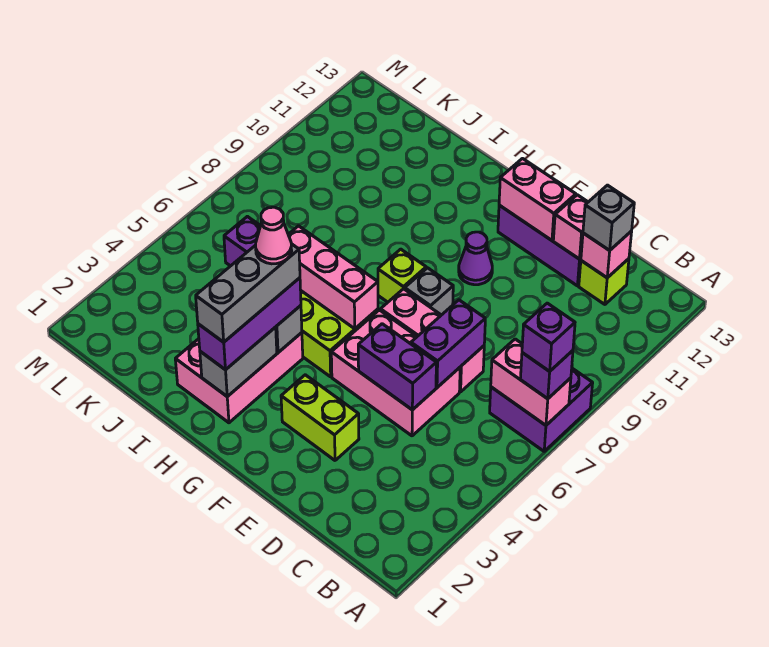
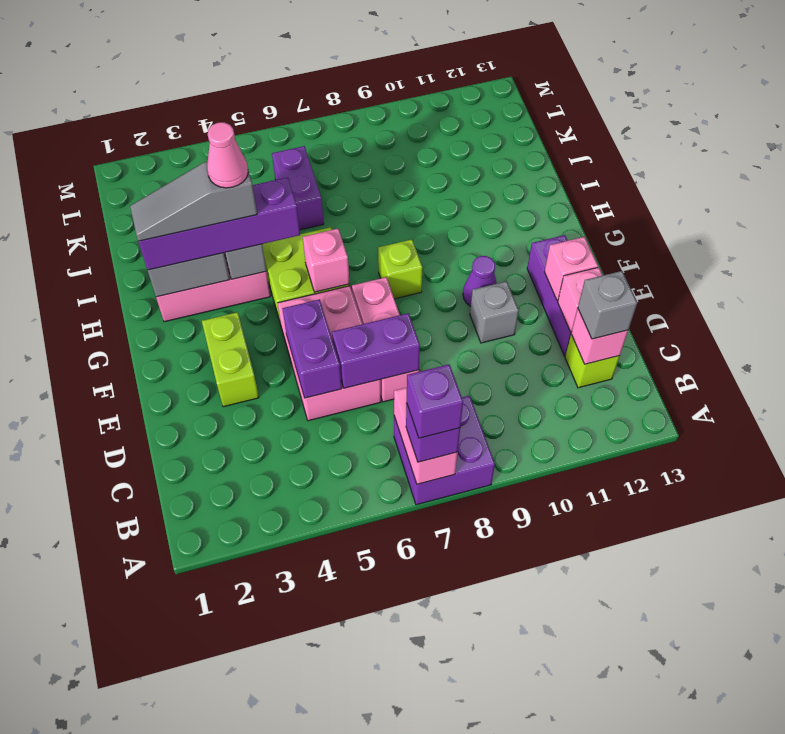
pink 1x2 brick [499,159,576,240] -> pink 1x1 brick [545,237,598,301]
grey 1x1 brick [405,268,453,315] -> grey 1x1 brick moved to [470,281,519,343]
pink 1x3 brick [288,226,378,329] -> pink 1x1 brick [303,229,350,292]
purple 1x3 brick [198,278,301,370] -> purple 1x4 brick [138,177,300,270]
grey 1x3 brick [196,244,300,342] -> grey 1x3 slope [130,154,257,241]

